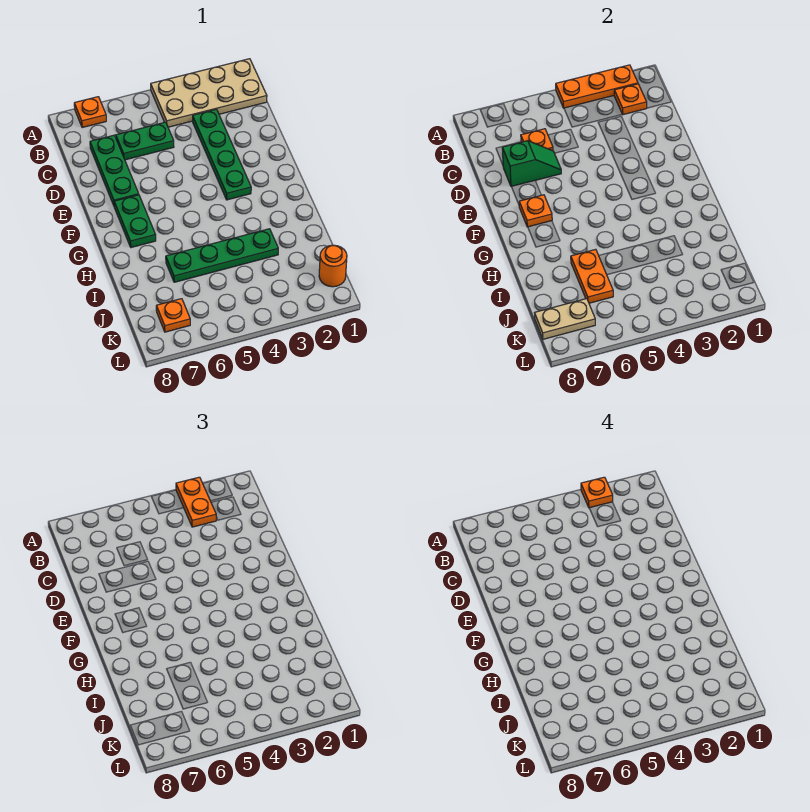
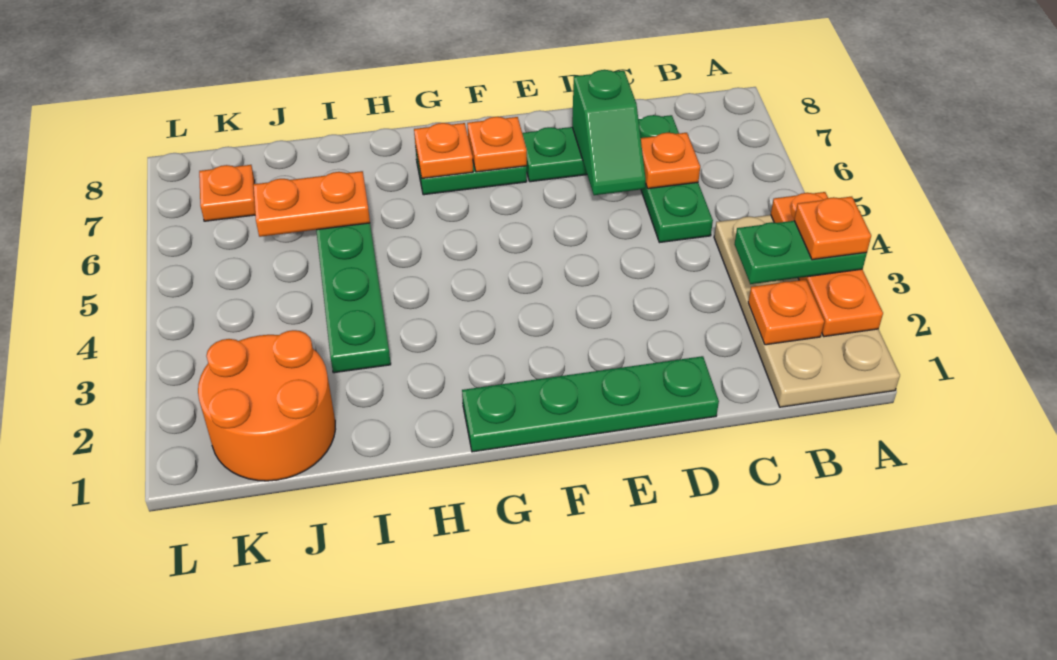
orange 1x2 plate [176,477,216,527] -> green 1x2 plate [734,221,867,284]
orange 1x1 plate [74,97,106,128] -> orange 1x1 plate moved to [414,123,473,178]
green 1x4 plate [193,109,251,200] -> green 1x4 plate moved to [462,356,719,452]
orange 1x1 round brick [319,245,347,287] -> orange 2x2 round brick [198,330,335,481]
tan 1x2 plate [535,299,595,339] -> none

